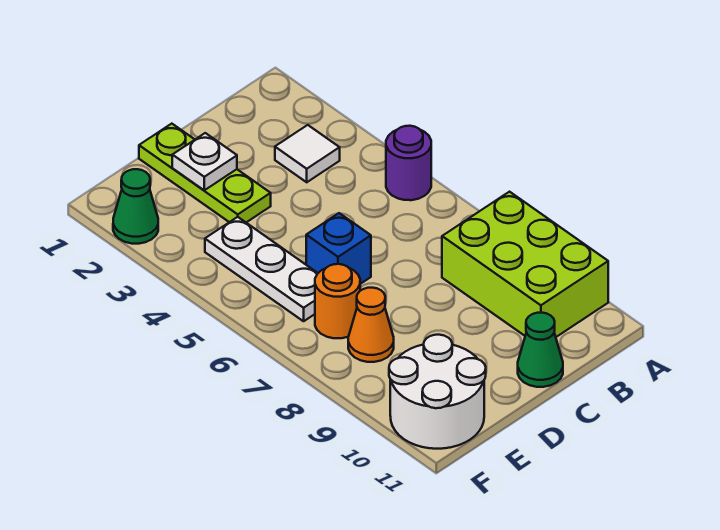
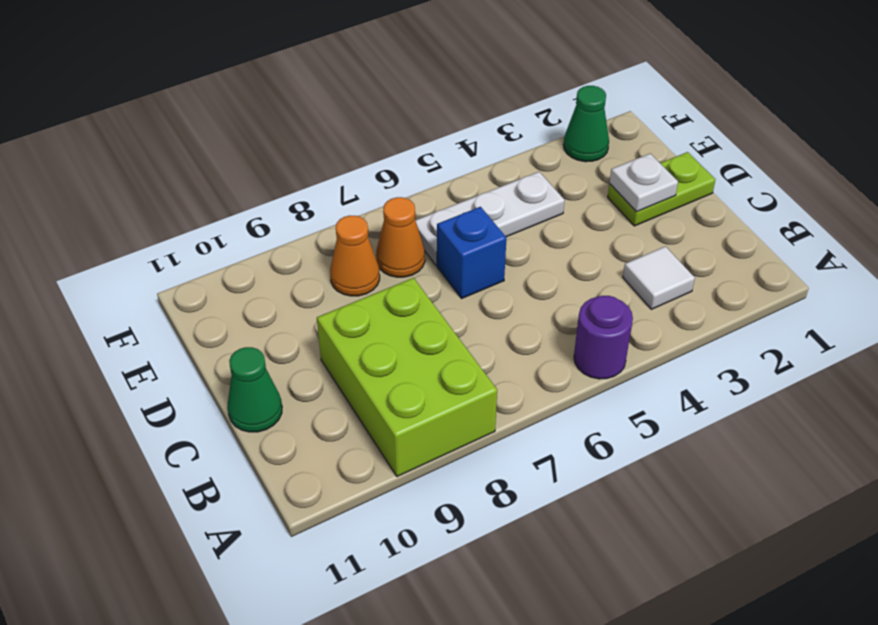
lime 2x3 brick [442,192,608,337] -> lime 2x3 brick turned to [317,278,497,477]
lime 1x3 plate [139,124,271,222] -> lime 1x2 plate [608,152,715,226]
orange 1x1 round brick [315,264,360,338] -> orange 1x1 cone [376,197,425,277]
white 2x2 round brick [389,335,486,449] -> none

